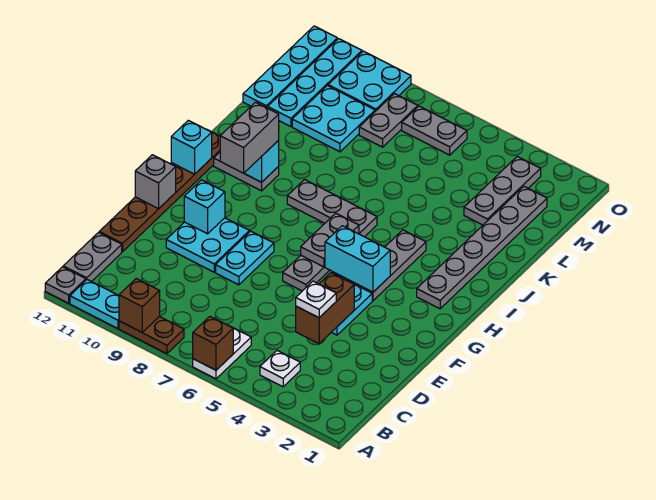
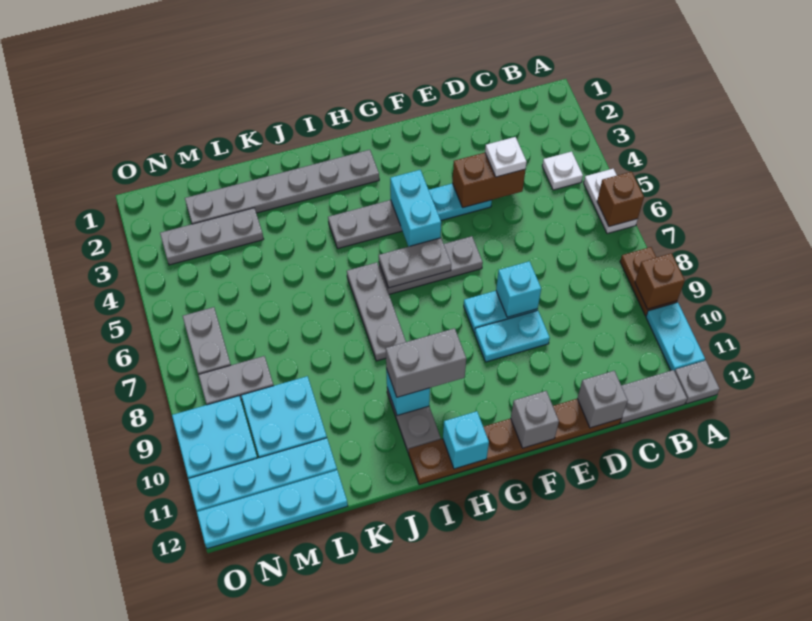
white 1x2 plate [193,328,251,379] -> white 1x2 plate turned to [584,169,638,234]
none -> grey 1x1 brick [577,371,628,428]
cyan 2x2 plate [166,218,249,272] -> cyan 1x2 plate [475,310,550,362]
cyan 1x1 brick [184,180,225,234] -> cyan 1x1 brick moved to [496,261,541,317]

